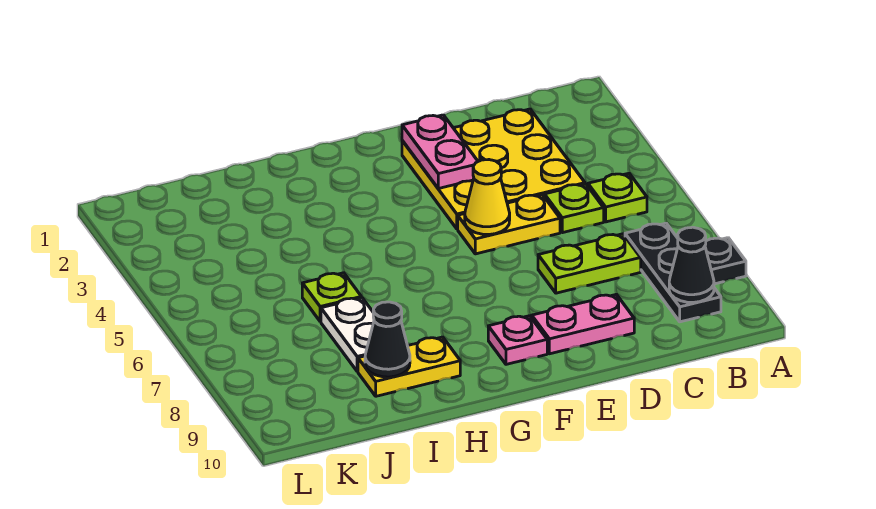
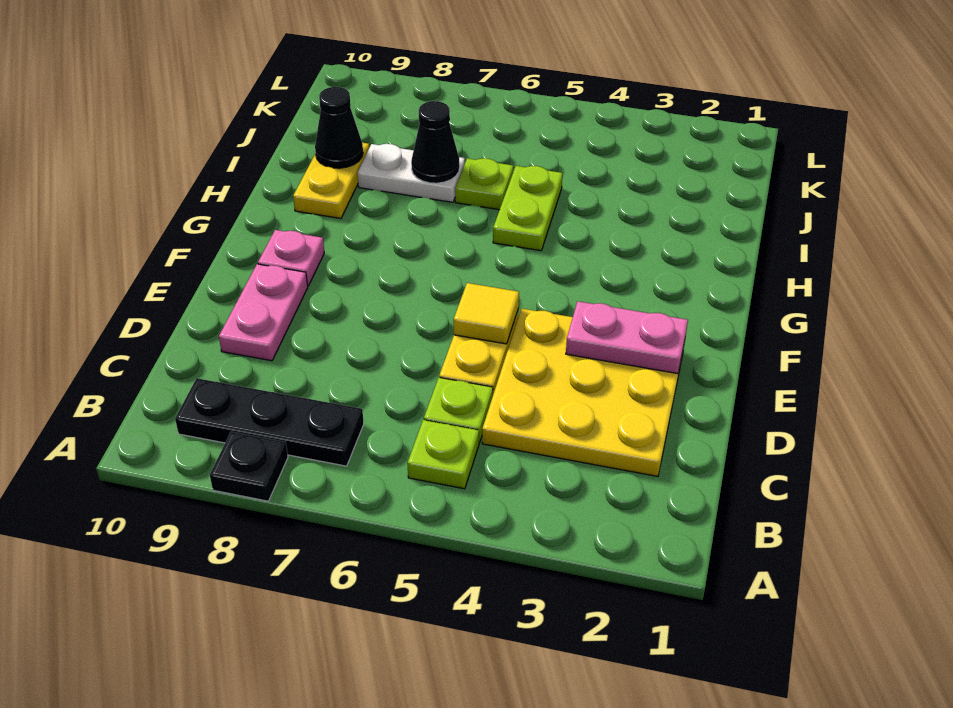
black 1x1 cone [669,227,714,302] -> black 1x1 cone moved to [411,101,460,183]
lime 1x2 plate [538,234,641,293] -> lime 1x2 plate moved to [493,166,563,251]
yellow 1x1 cone [465,160,510,234] -> yellow 1x1 tile [454,283,519,344]

